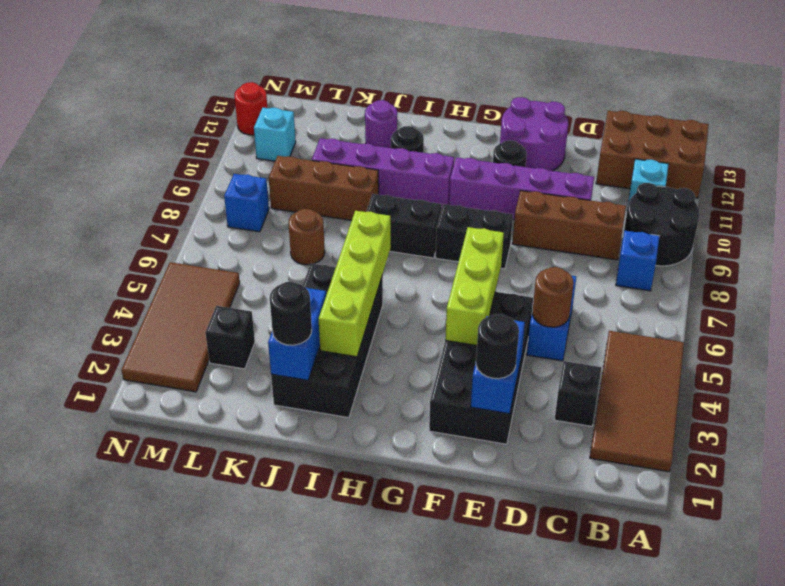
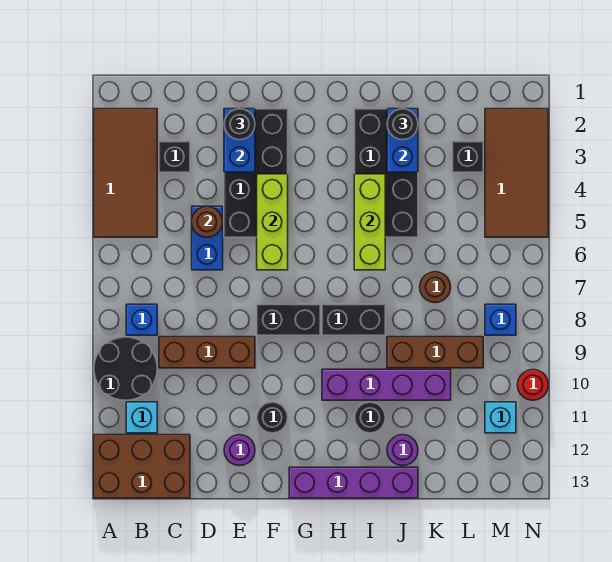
purple 1x4 brick [449,157,594,220] -> purple 1x4 brick moved to [289,467,418,498]
purple 2x2 round brick [500,97,568,171] -> purple 1x1 round brick [224,435,255,466]
lime 1x4 brick [319,211,391,357] -> lime 1x3 brick [354,174,385,270]
red 1x1 round brick [234,82,267,135] -> red 1x1 round brick moved to [518,369,548,400]

